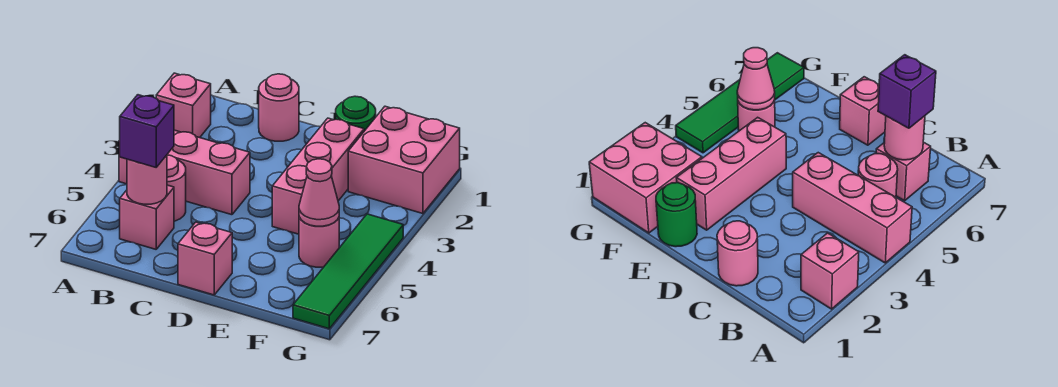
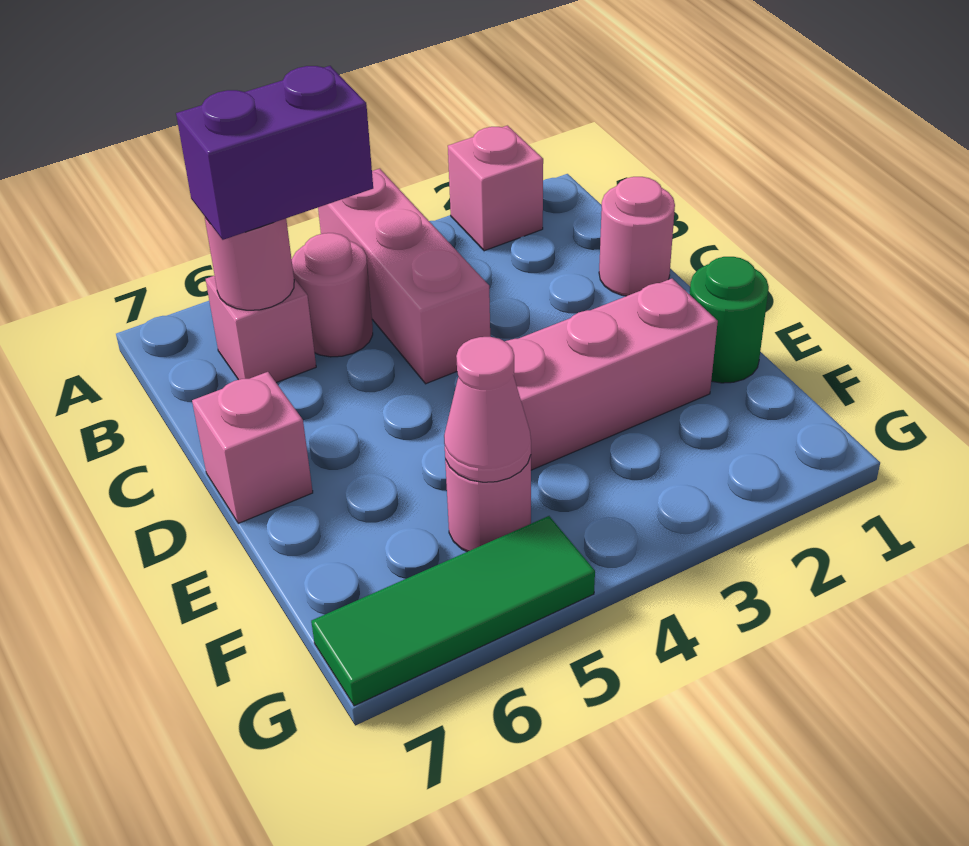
purple 1x1 brick [120,95,174,167] -> purple 1x2 brick [176,66,373,240]
pink 2x2 brick [348,106,460,214] -> none
green 1x4 tile [293,214,403,329] -> green 1x3 tile [311,516,595,706]

